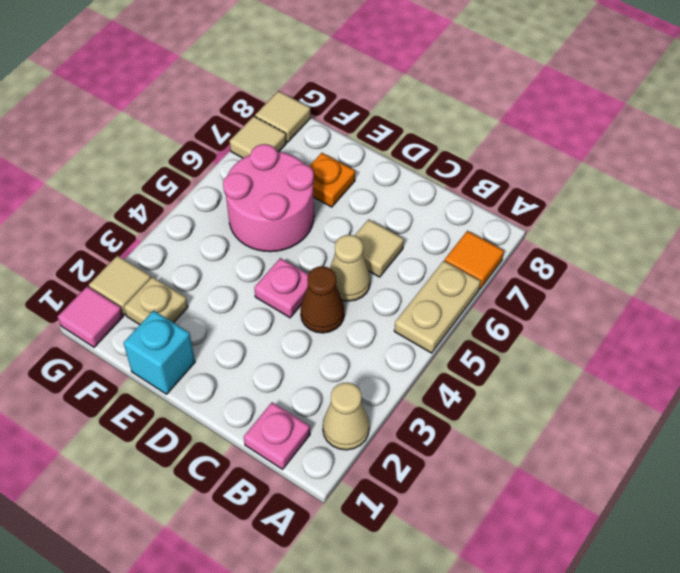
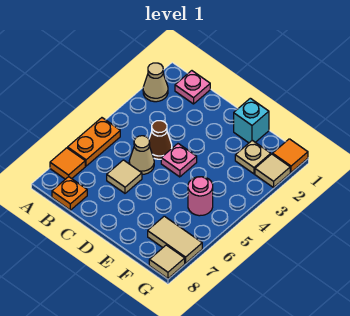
tan 1x2 plate [394,261,481,353] -> orange 1x2 plate [68,118,120,166]
pink 2x2 round brick [223,144,314,252] -> pink 1x1 round brick [188,177,213,216]
orange 1x1 plate [309,153,355,207] -> orange 1x1 plate moved to [52,177,87,210]
pink 1x1 tile [58,286,123,347] -> orange 1x1 tile [273,139,308,172]
tan 1x1 tile [230,116,286,158] -> tan 1x2 tile [148,216,202,263]

